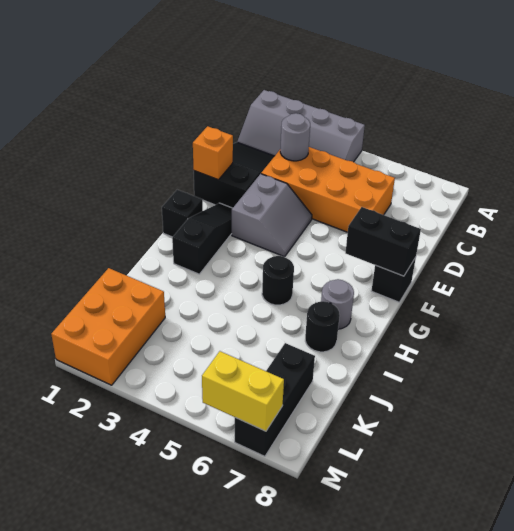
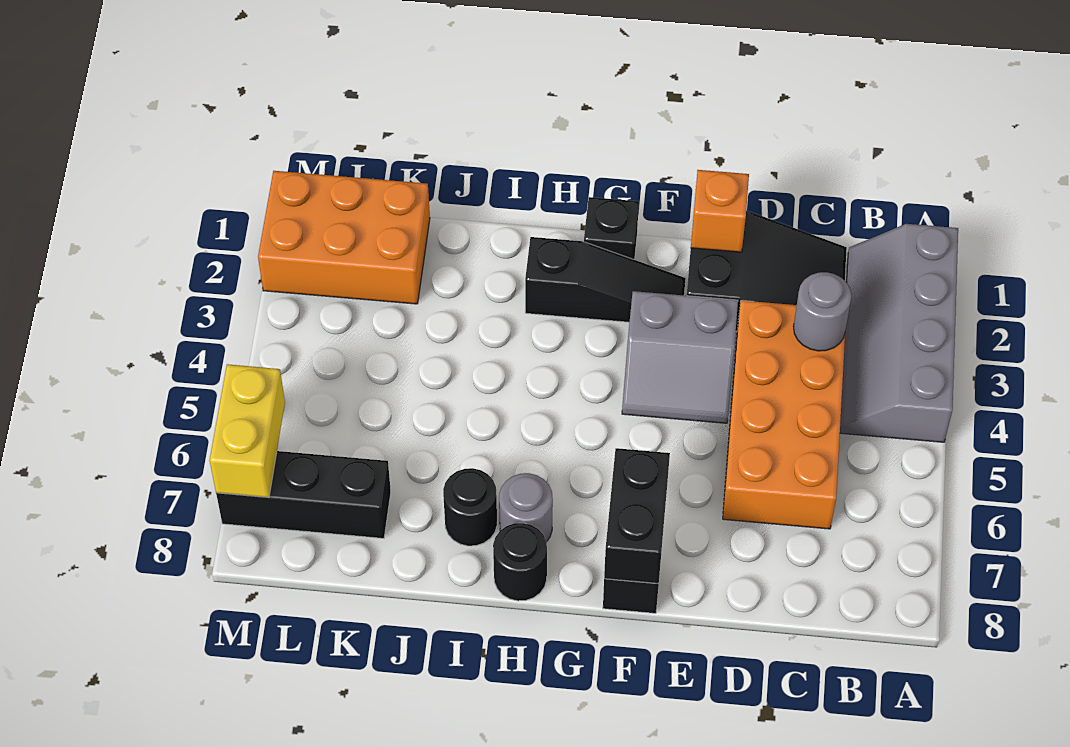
black 1x1 round brick [262,256,294,305] -> black 1x1 round brick moved to [493,523,547,601]

